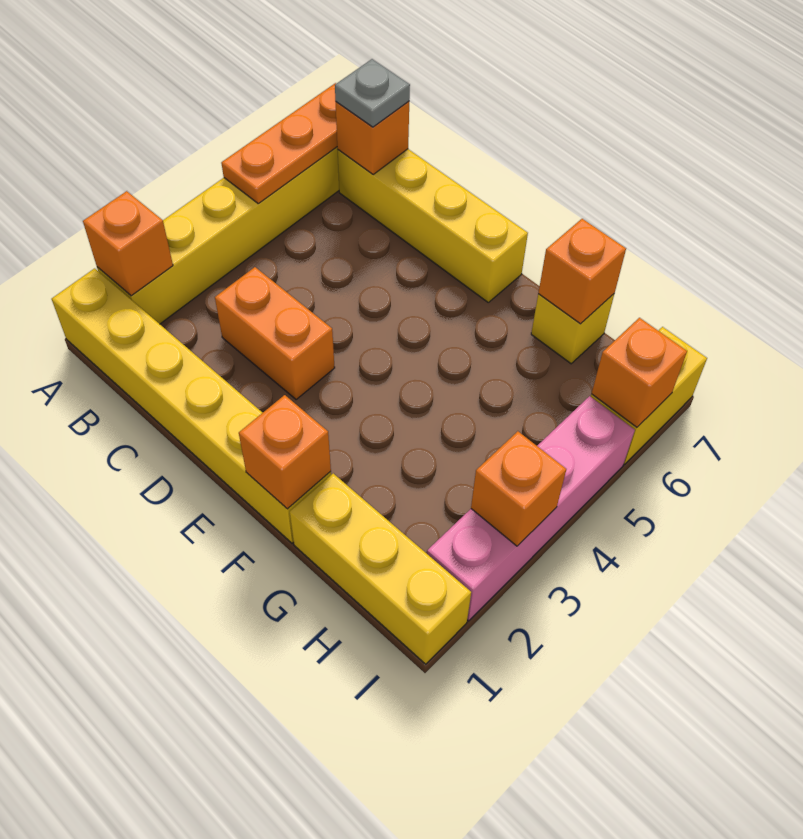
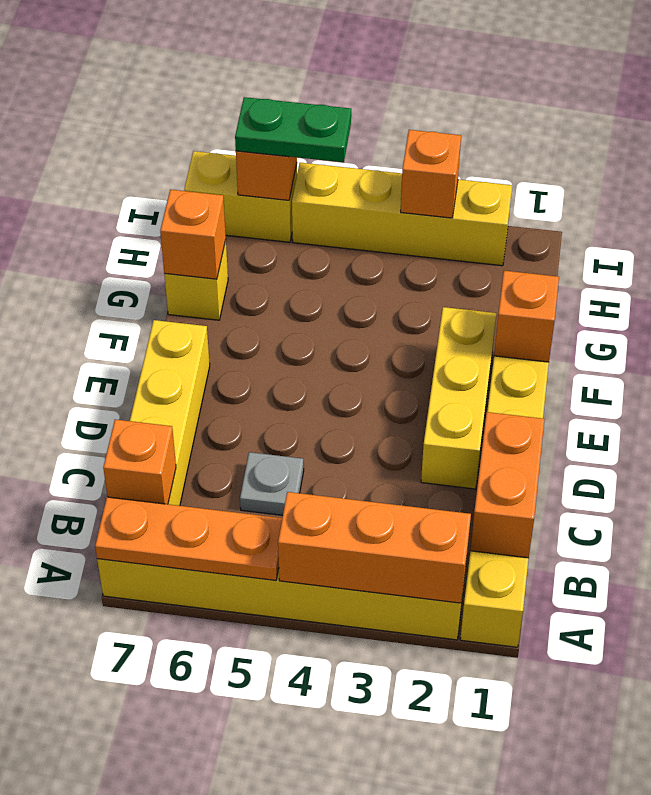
orange 1x1 brick [83,191,173,296] -> orange 1x3 brick [278,492,471,603]
grey 1x1 plate [335,59,410,127] -> grey 1x1 plate moved to [240,452,304,515]
orange 1x2 brick [215,267,335,400] -> orange 1x2 brick moved to [470,412,544,558]
yellow 1x3 brick [290,473,471,664] -> yellow 1x3 brick moved to [421,307,496,489]
pink 1x4 brick [427,396,635,621] -> yellow 1x4 brick [292,163,512,266]
none -> green 1x2 plate [235,97,351,162]

